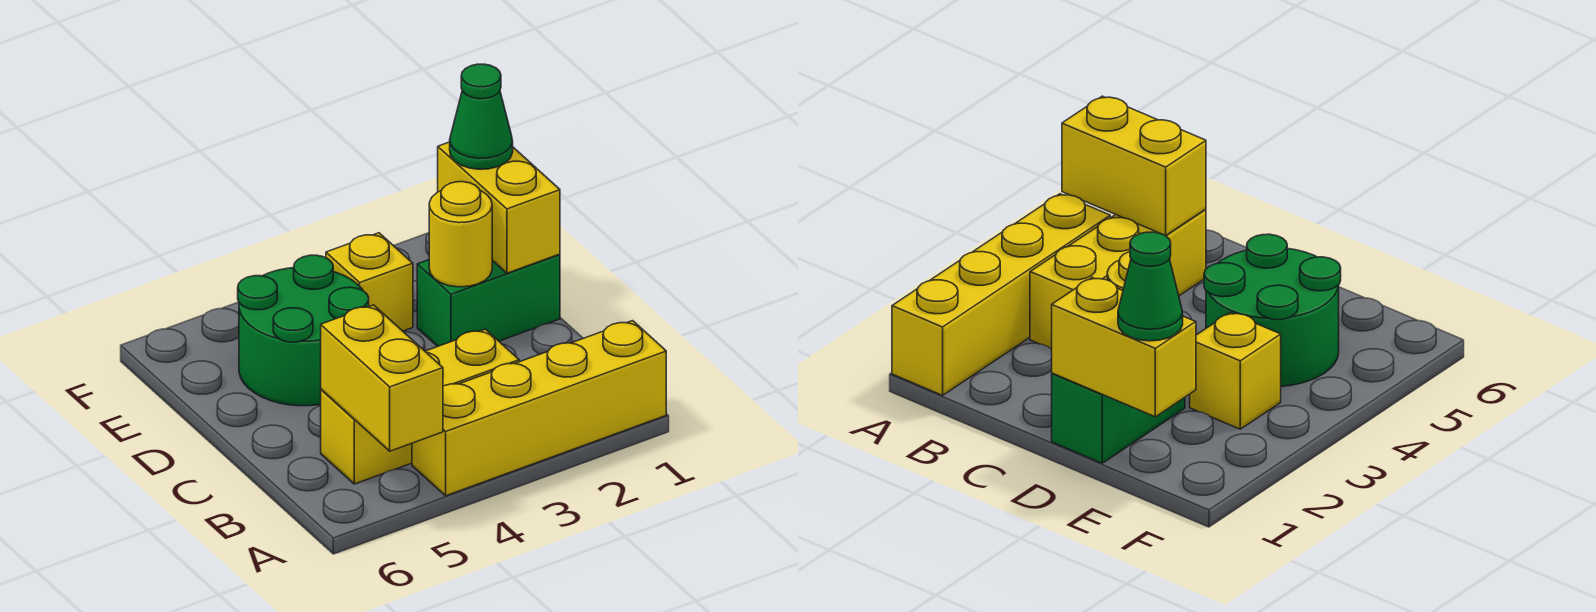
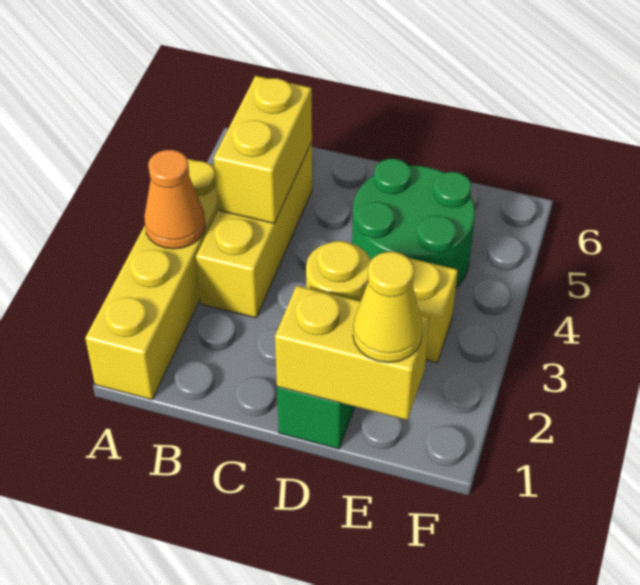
none -> orange 1x1 cone [144,150,206,249]
yellow 1x2 brick [321,305,443,451] -> yellow 1x2 brick turned to [214,76,312,223]
green 1x1 cone [450,64,513,169] -> yellow 1x1 cone [353,252,423,363]

